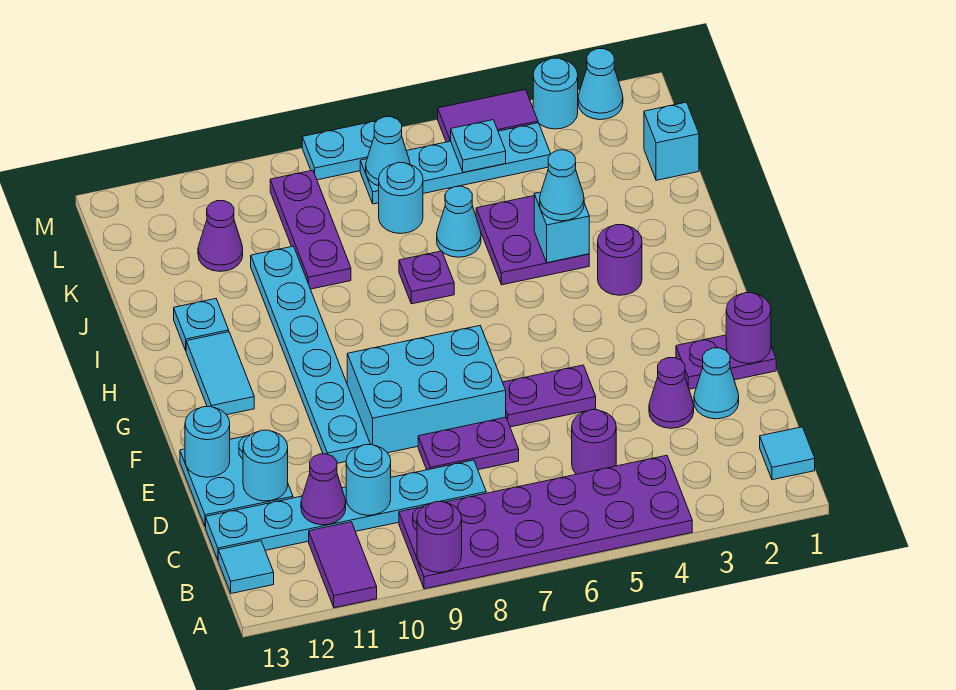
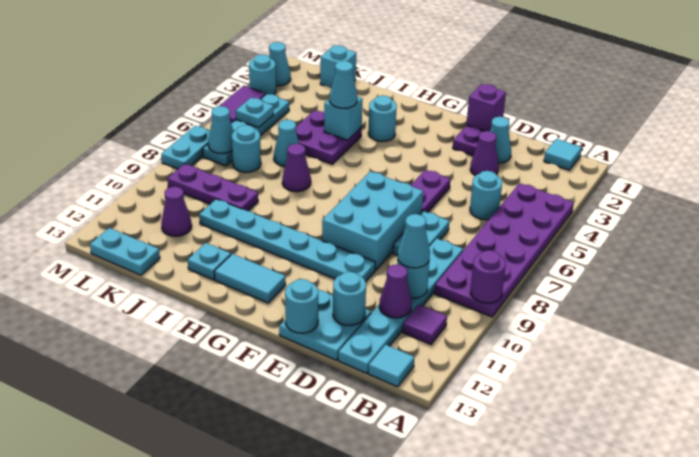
purple 1x2 tile [309,522,377,608] -> purple 1x1 tile [403,305,447,344]
purple 1x1 round brick [572,410,616,474] -> cyan 1x1 round brick [470,171,502,220]
none -> cyan 1x1 cone [398,214,430,268]
purple 1x2 plate [418,417,519,470] -> cyan 1x2 plate [393,211,449,255]
purple 1x1 round brick [726,293,771,363] -> purple 1x1 brick [467,84,506,131]
purple 1x1 round brick [598,225,642,295] -> cyan 1x1 round brick [368,96,397,141]
purple 1x1 plate [399,251,454,304] -> purple 1x1 cone [282,144,311,192]
none -> cyan 1x2 plate [90,228,160,275]

